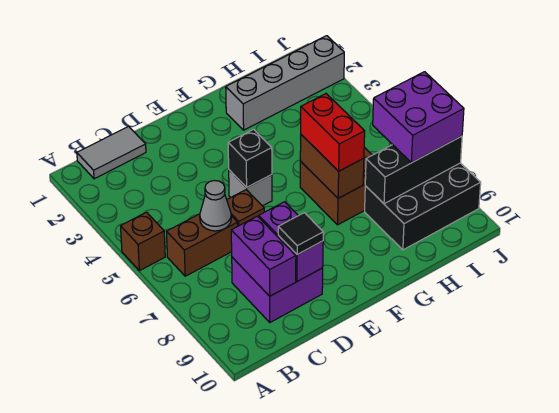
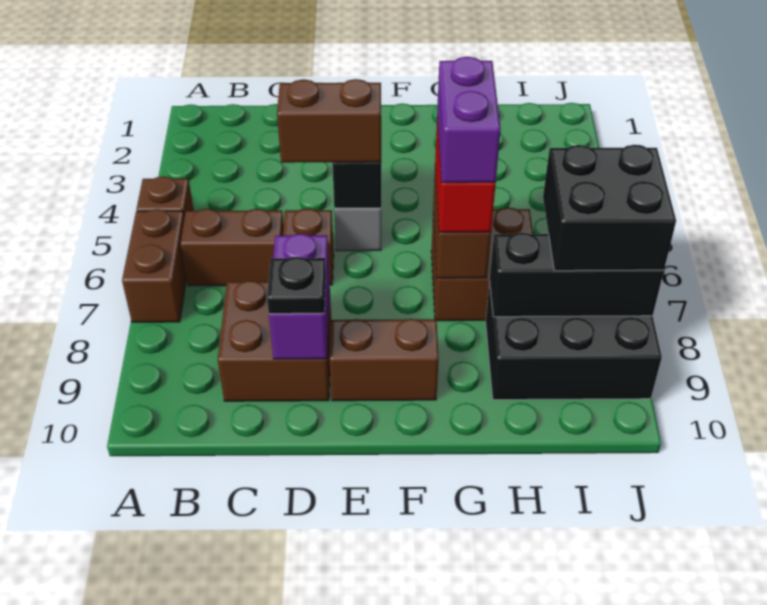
none -> brown 1x2 brick [122,209,186,322]
grey 1x2 tile [77,126,146,179] -> none
grey 1x1 cone [200,181,231,231] -> none
purple 2x2 brick [232,257,323,322] -> brown 2x2 brick [218,280,331,401]
purple 1x2 brick [231,216,296,296] -> purple 1x2 brick moved to [437,57,501,183]
none -> brown 1x2 brick [277,79,381,163]
black 1x1 tile [278,213,323,254] -> black 1x1 plate [267,257,326,314]
none -> brown 1x2 brick [330,319,439,401]
grey 1x4 brick [226,36,344,130] -> none
purple 2x2 brick [373,72,464,163] -> black 2x2 brick [543,145,676,271]

